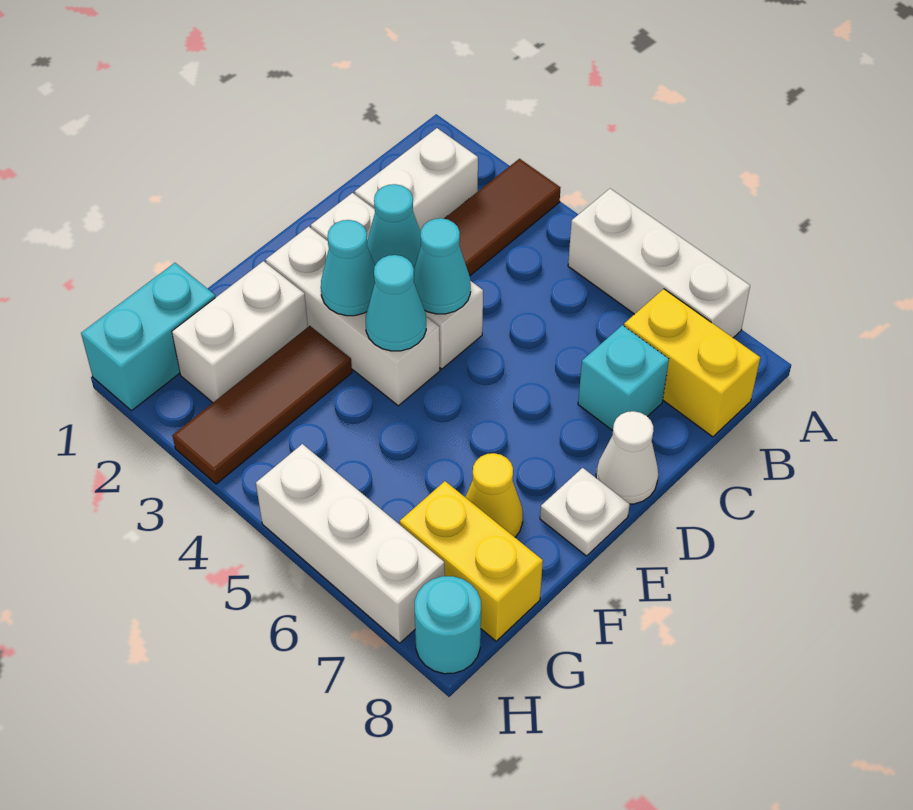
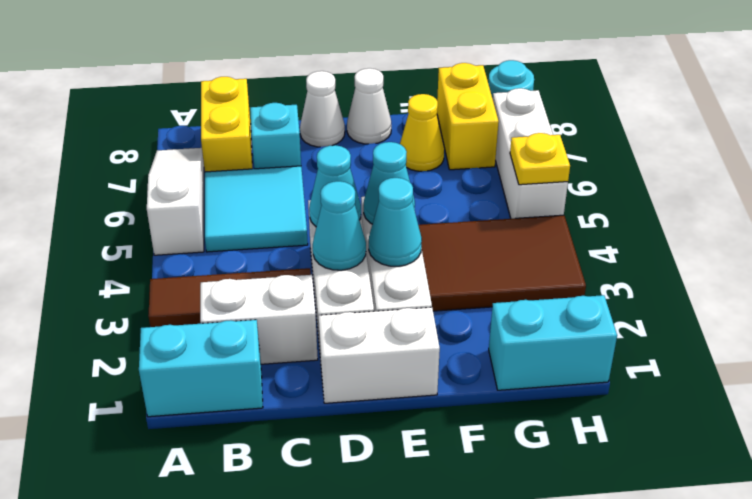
none -> cyan 1x2 brick [139,320,263,417]
white 1x3 brick [568,189,750,338] -> white 1x3 slope [147,148,204,255]
none -> cyan 2x2 tile [205,166,308,252]
white 1x1 plate [540,468,630,556] -> white 1x1 cone [347,68,391,144]
white 1x2 brick [172,261,308,403] -> white 1x2 brick moved to [319,307,440,403]
brown 1x3 tile [172,326,352,484] -> brown 2x3 tile [418,215,586,311]
none -> yellow 1x1 plate [510,133,570,185]

